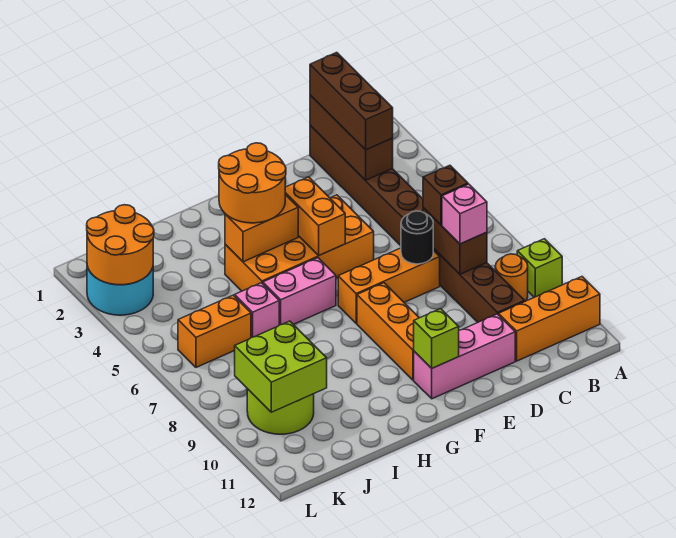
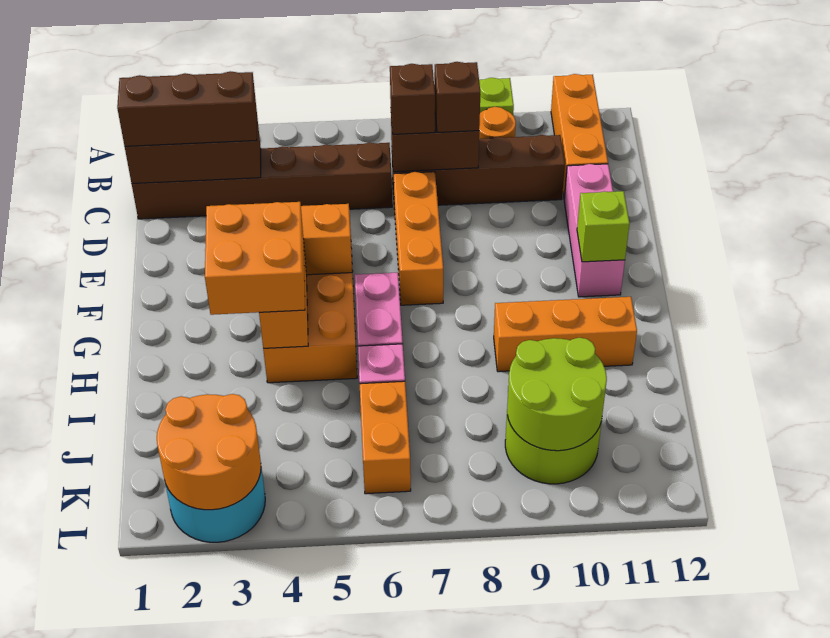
pink 1x1 brick [442,184,487,244] -> brown 1x1 brick [434,62,480,132]
black 1x1 round brick [401,211,433,264] -> none
orange 1x3 brick [357,283,419,380] -> orange 1x3 brick moved to [494,297,637,372]
orange 2x2 round brick [219,143,286,223] -> orange 2x2 brick [205,202,305,315]
lime 2x2 brick [235,321,327,412] -> lime 2x2 round brick [507,338,607,451]

